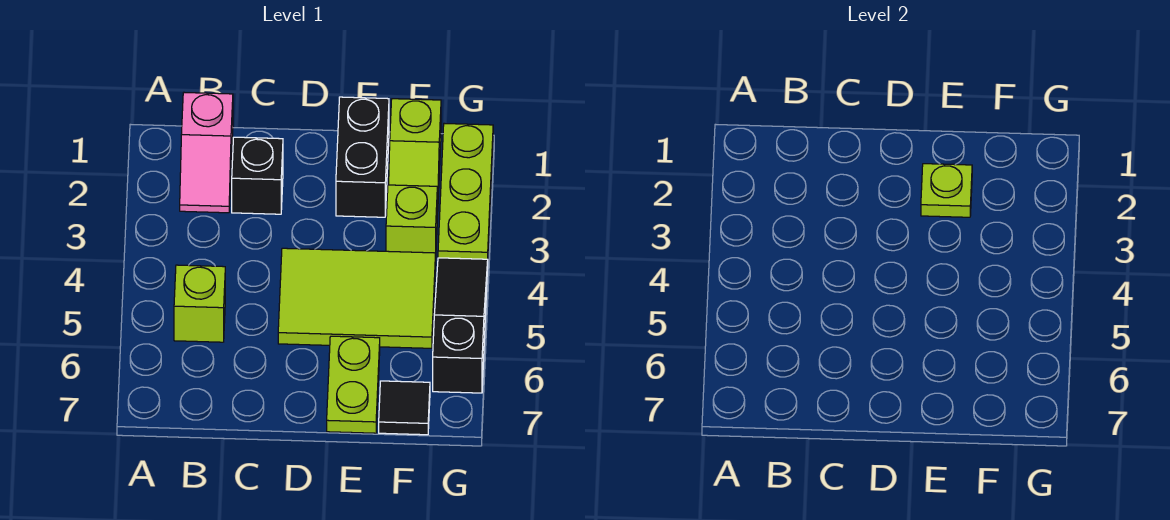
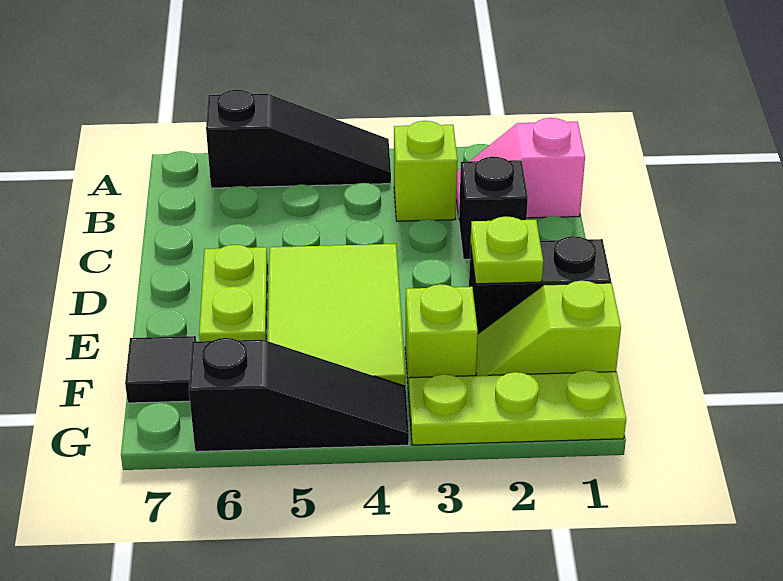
none -> black 1x3 slope [206,90,391,188]
lime 1x1 brick [174,265,225,342] -> lime 1x1 brick moved to [394,121,458,221]
lime 1x2 plate [327,336,380,433] -> lime 1x2 plate turned to [199,245,268,341]

